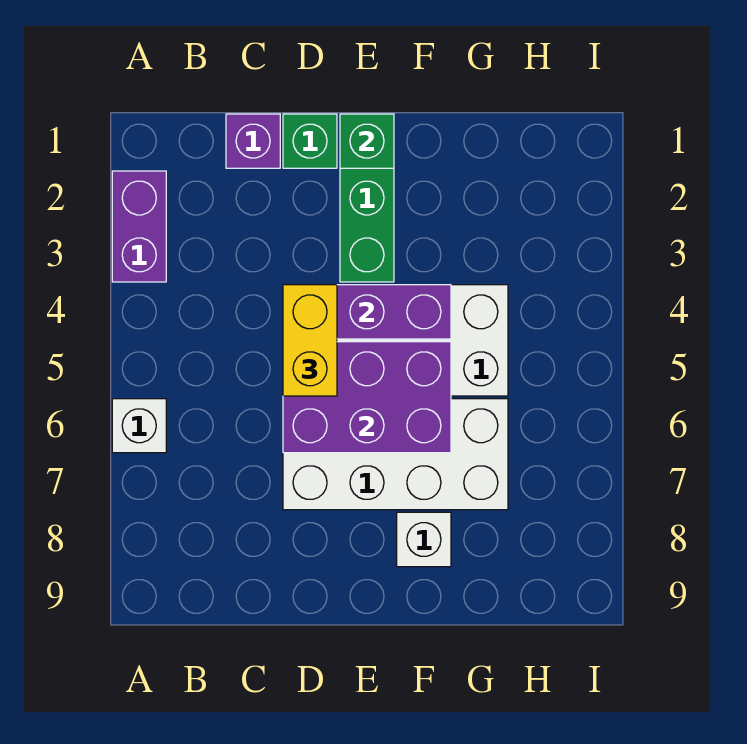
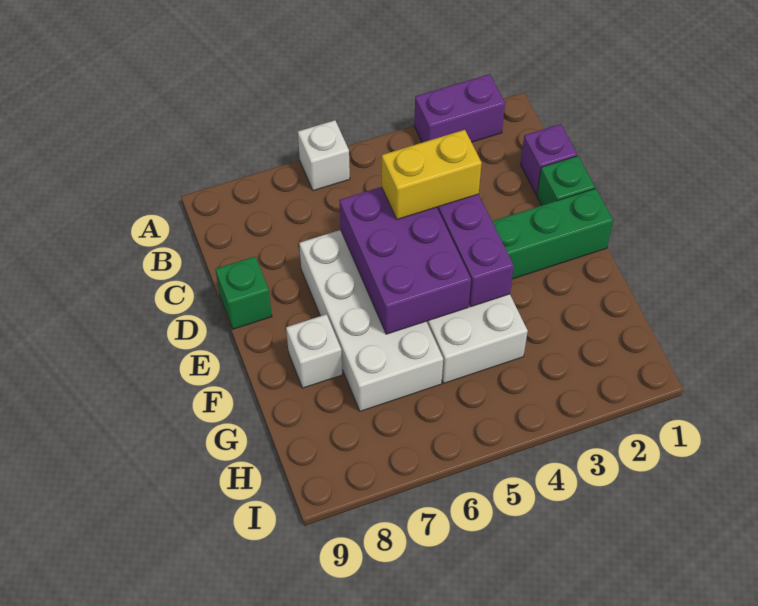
green 1x1 brick [340,114,394,168] -> green 1x1 brick moved to [215,257,272,329]

